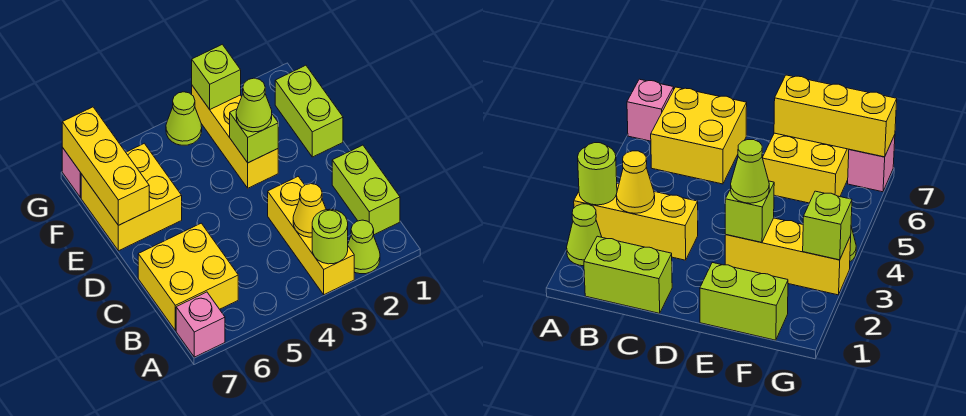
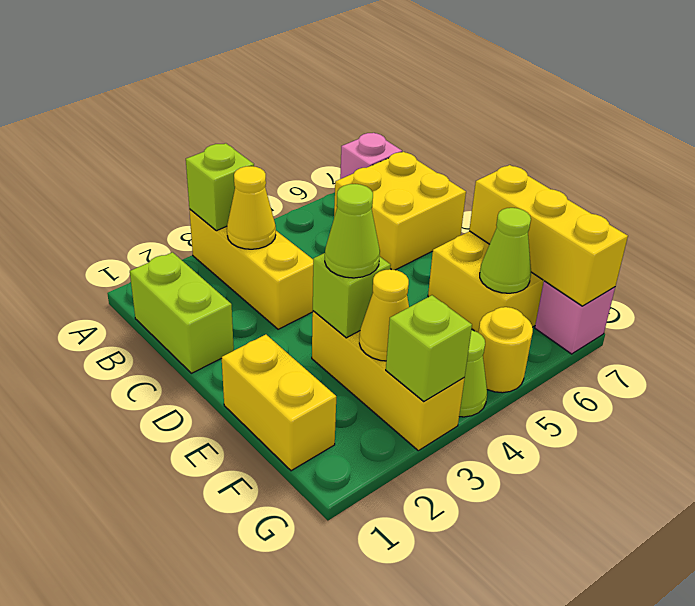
lime 1x1 cone [348,220,380,274] -> lime 1x1 cone moved to [480,208,531,293]
lime 1x1 round brick [312,209,348,264] -> lime 1x1 brick [186,143,254,231]
lime 1x2 brick [275,65,343,157] -> yellow 1x2 brick [222,335,336,471]
none -> yellow 1x1 cone [359,269,409,361]
none -> yellow 1x1 round brick [479,307,533,393]

